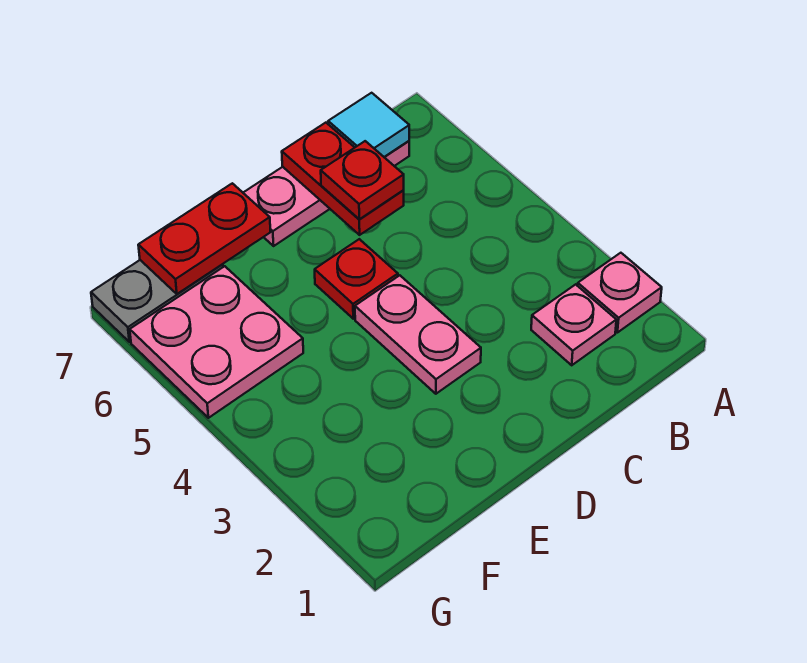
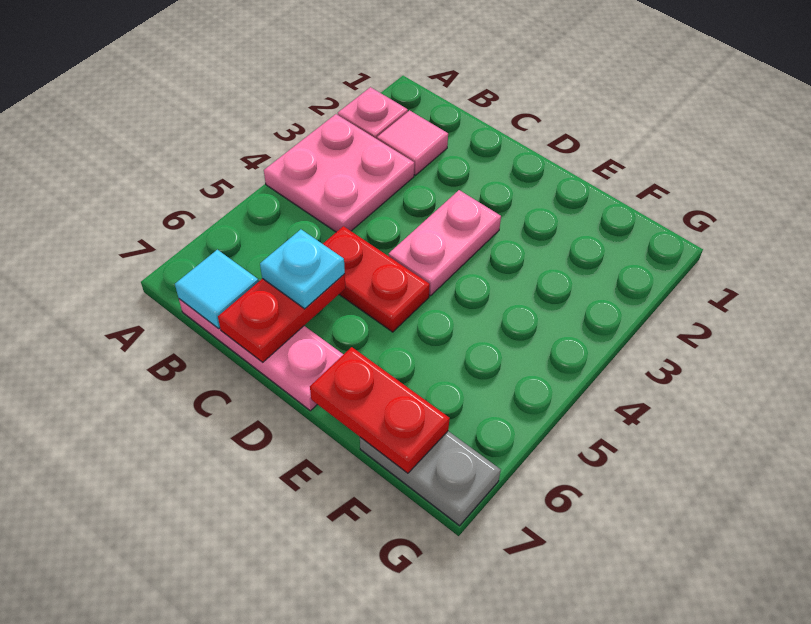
pink 1x1 plate [531,284,616,365] -> pink 1x1 tile [377,110,448,175]
red 1x1 plate [321,141,404,219] -> cyan 1x1 plate [260,229,345,309]
red 1x1 plate [315,239,398,319] -> red 1x2 plate [323,226,430,332]
pink 2x2 plate [130,266,303,418] -> pink 2x2 plate moved to [264,114,414,232]

